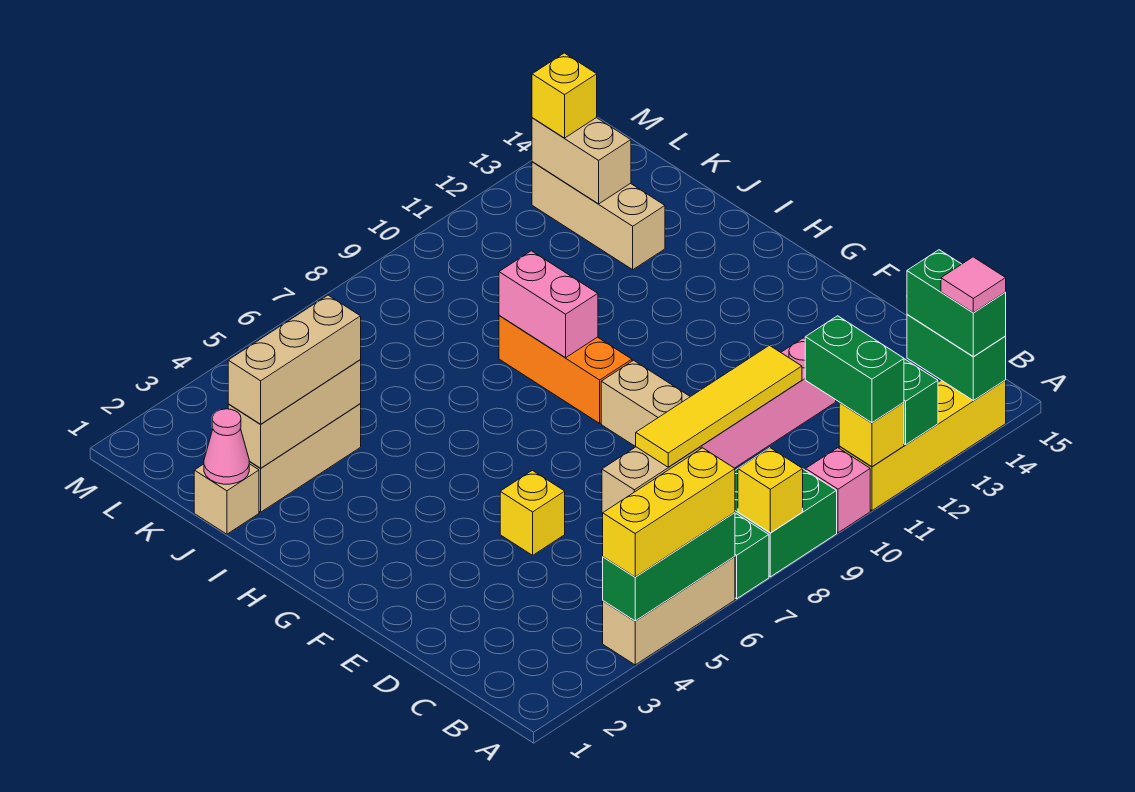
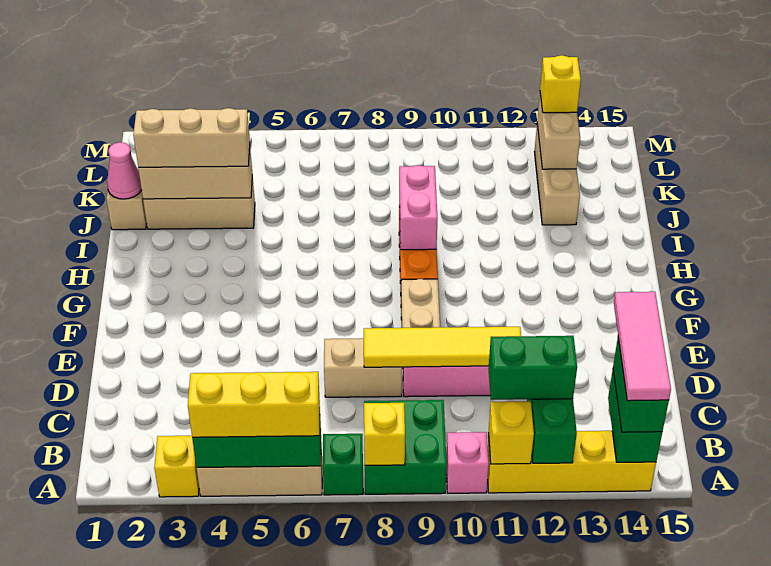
green 1x2 brick [805,316,904,423] -> green 1x2 brick turned to [488,336,577,400]
pink 1x1 tile [941,257,1006,313] -> pink 1x3 tile [614,292,671,401]
yellow 1x1 brick [500,470,565,555] -> yellow 1x1 brick moved to [154,436,199,497]

